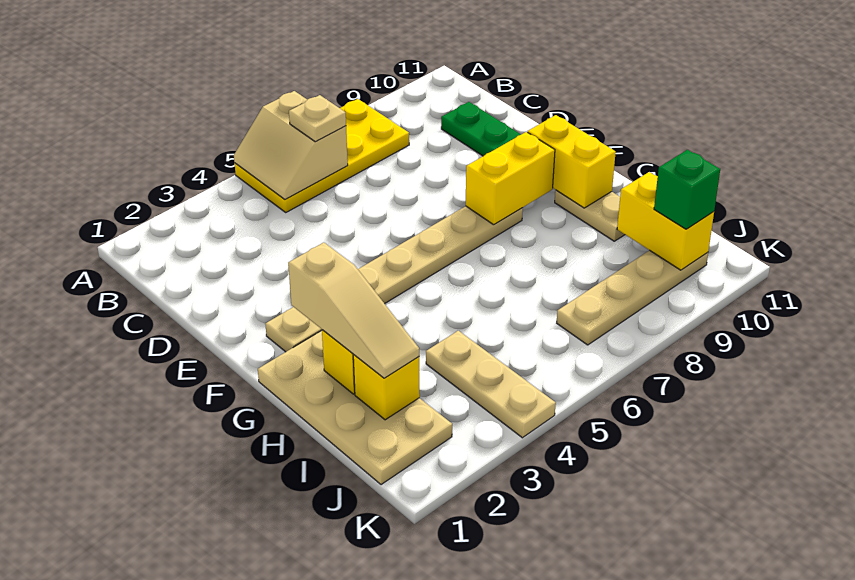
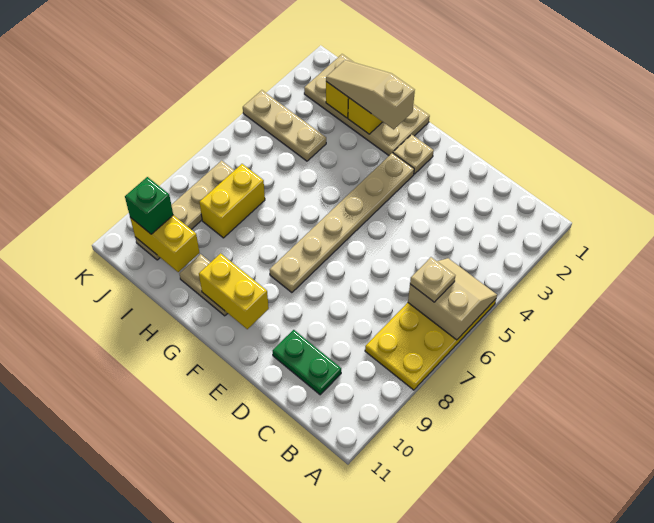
yellow 1x2 brick [466,132,555,225] -> yellow 1x2 brick moved to [199,164,265,238]

